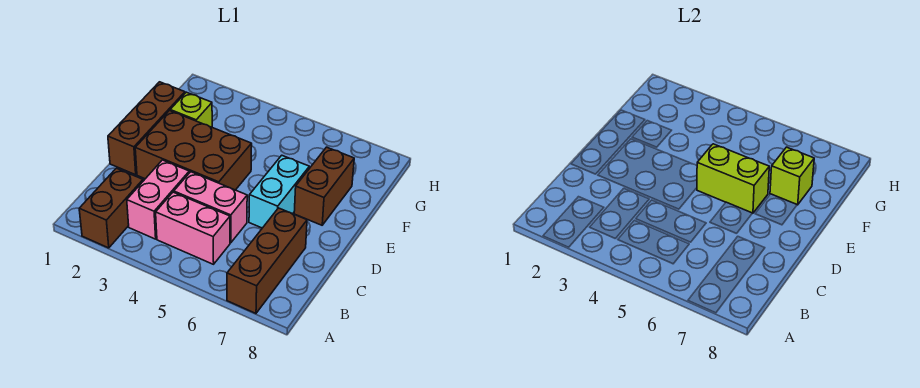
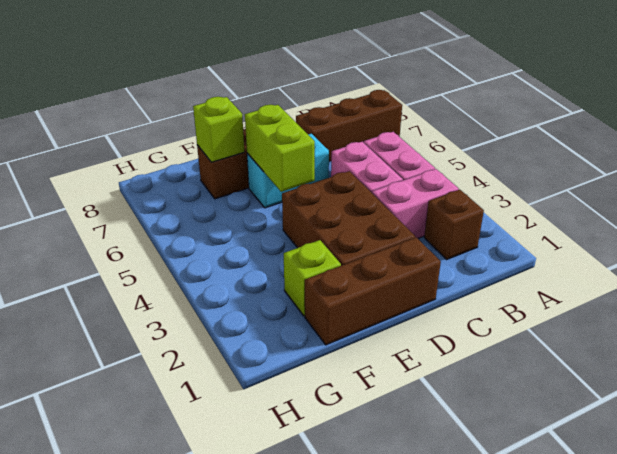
brown 1x2 brick [79,168,143,248] -> brown 1x1 brick [424,190,484,259]

